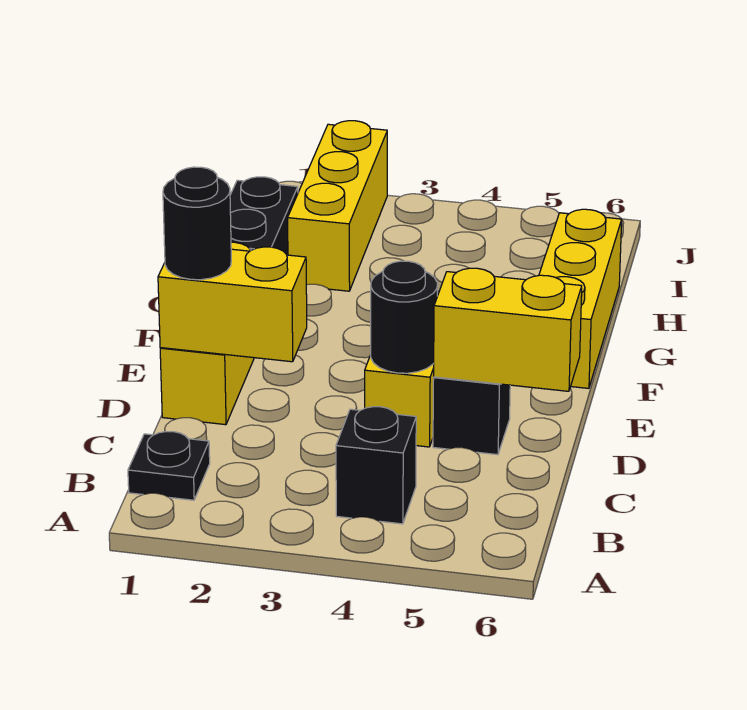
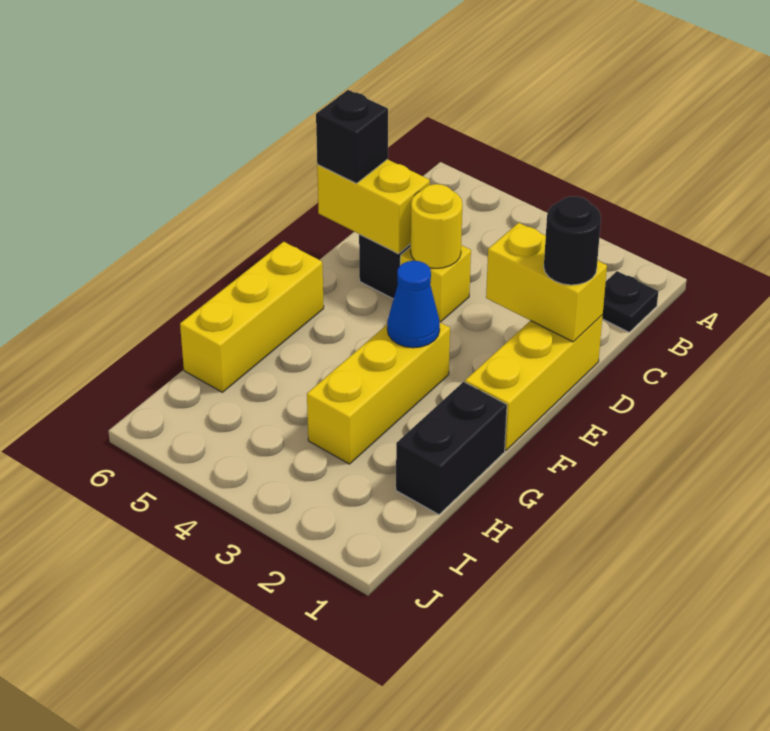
black 1x1 brick [336,407,416,524] -> black 1x1 brick moved to [316,90,388,183]
black 1x1 round brick [371,261,437,373] -> yellow 1x1 round brick [411,184,462,268]
none -> blue 1x1 cone [387,261,440,348]
yellow 1x3 brick [288,121,387,291] -> yellow 1x3 brick moved to [307,323,450,464]

